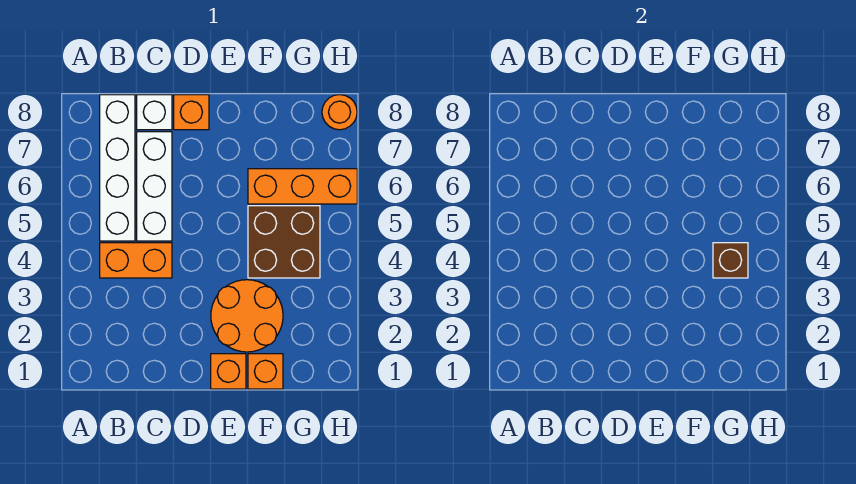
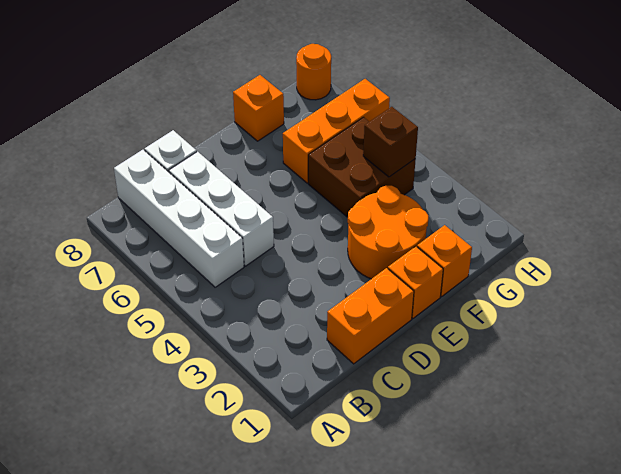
orange 1x2 brick [100,243,172,278] -> orange 1x2 brick moved to [327,268,414,364]
orange 1x1 brick [174,95,209,130] -> orange 1x1 brick moved to [233,75,284,141]

